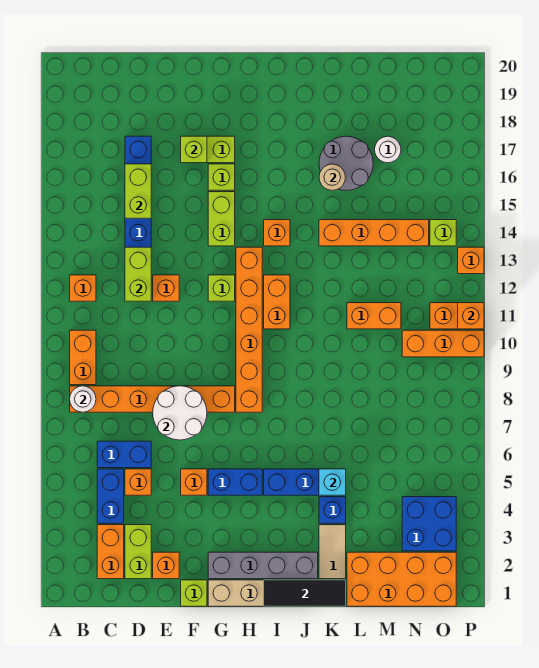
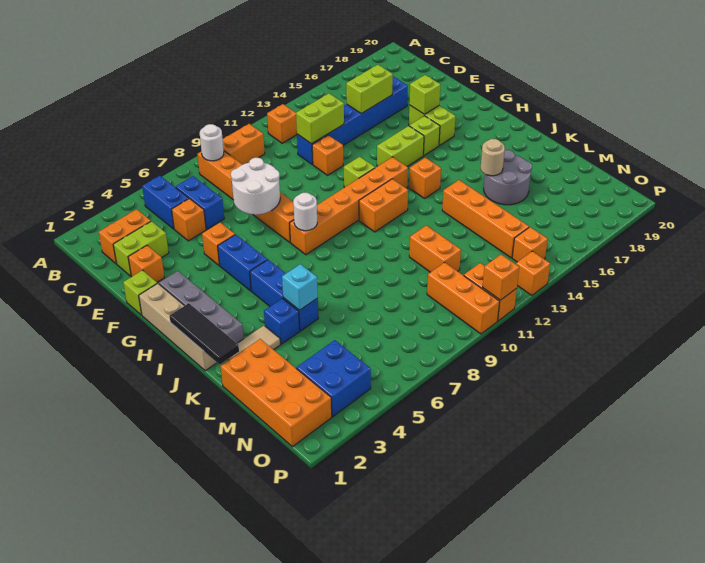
blue 1x2 brick [97,469,124,523] -> blue 1x2 brick turned to [142,176,189,229]
white 1x1 round brick [375,136,401,163] -> white 1x1 round brick moved to [293,193,317,231]
lime 1x1 brick [430,220,456,246] -> orange 1x1 brick [512,227,548,262]

